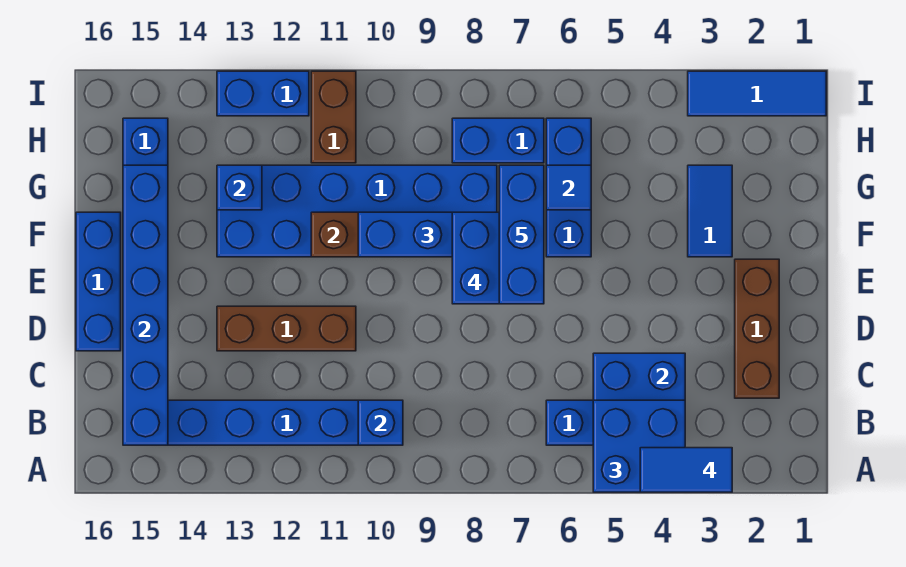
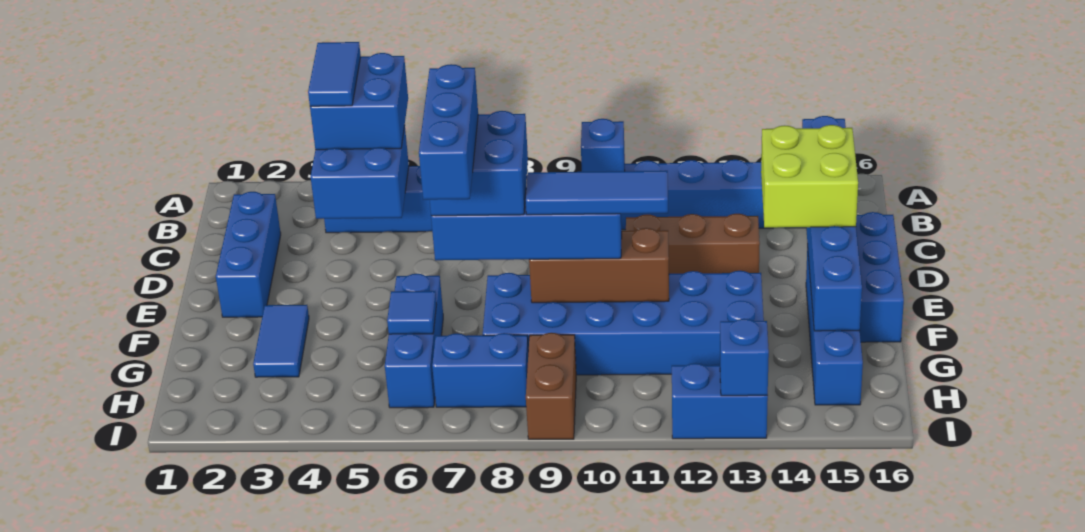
blue 1x2 tile [640,448,732,492] -> blue 1x2 tile turned to [308,42,361,106]
brown 1x3 brick [735,259,779,398] -> blue 1x3 brick [216,192,281,317]
none -> lime 2x2 brick [761,125,858,228]
blue 1x1 brick [217,165,262,210] -> blue 1x1 brick moved to [720,319,769,396]
brown 1x2 brick [311,71,356,163] -> brown 1x2 brick moved to [526,333,576,439]
blue 1x3 tile [688,71,826,116] -> blue 1x3 tile moved to [526,171,668,215]

